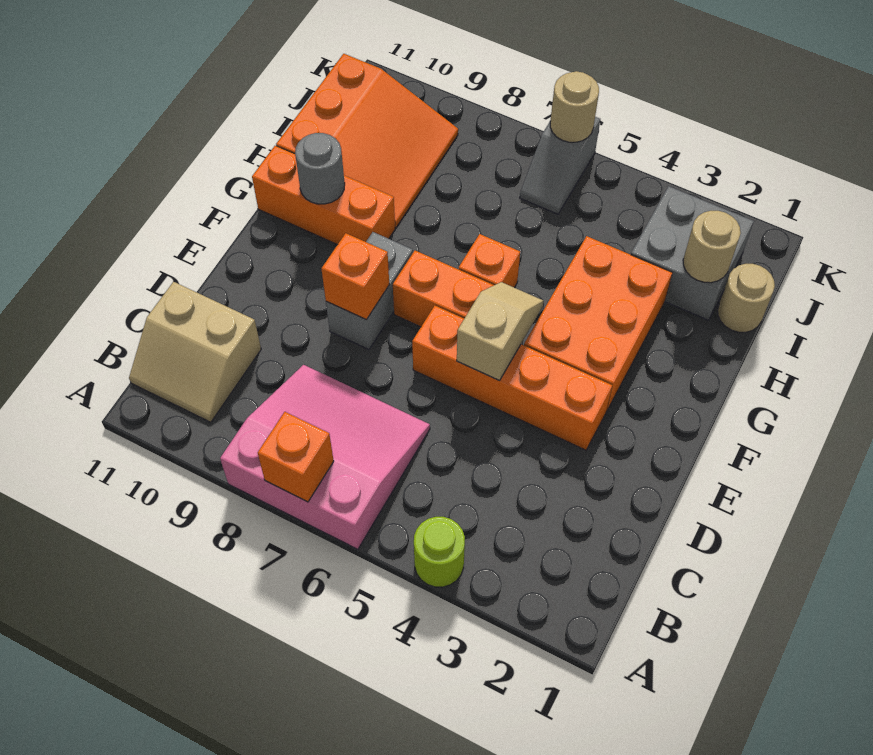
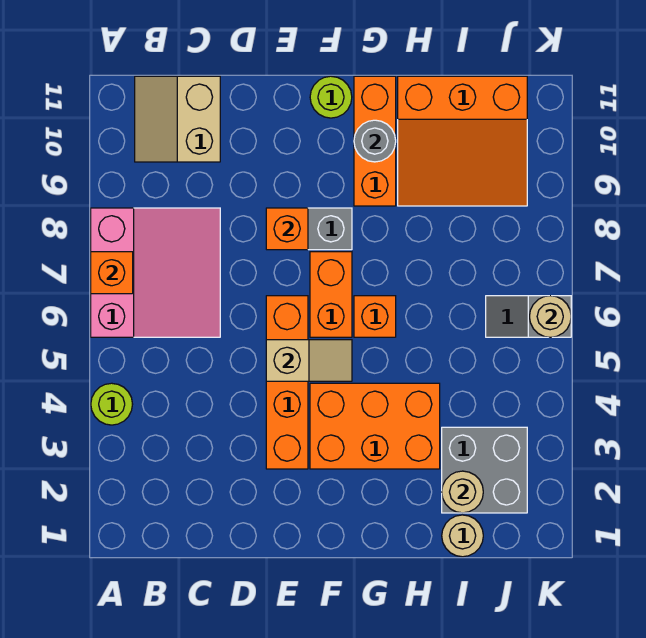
none -> lime 1x1 round brick [310,76,352,118]

